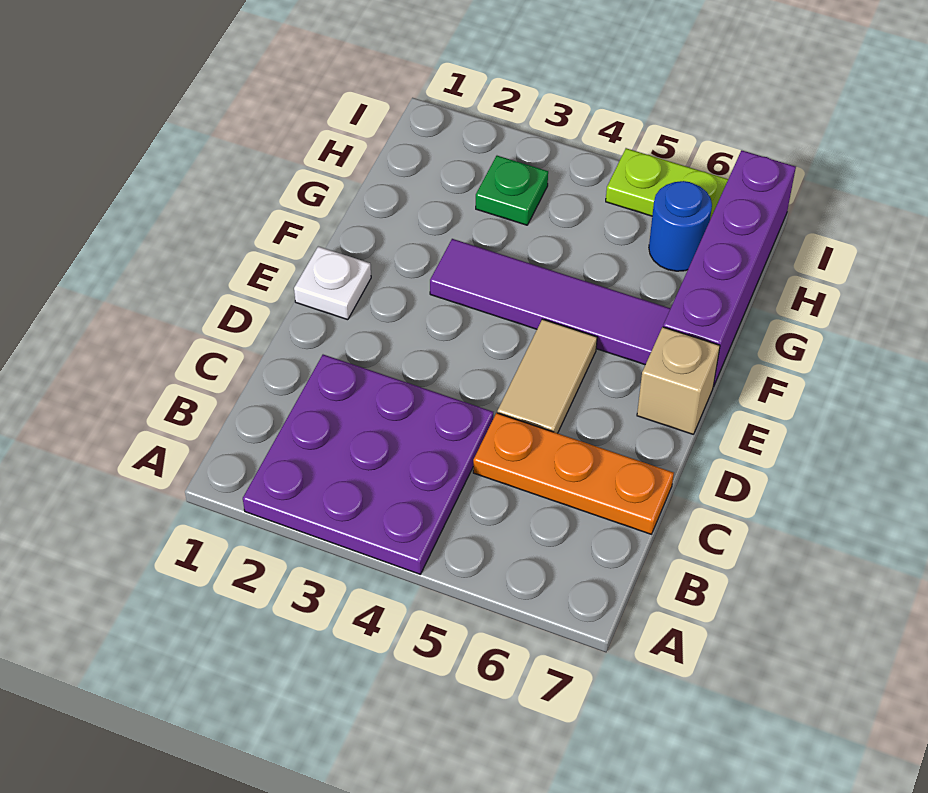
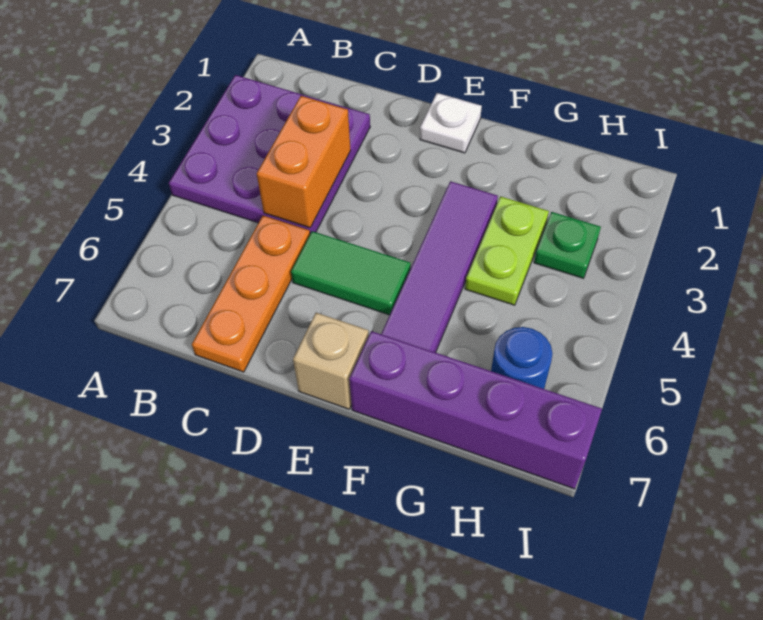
none -> orange 1x2 brick [257,96,351,228]
tan 1x2 tile [497,319,597,433] -> green 1x2 tile [291,231,411,315]
lime 1x2 plate [606,148,728,219] -> lime 1x2 plate moved to [465,196,549,305]

